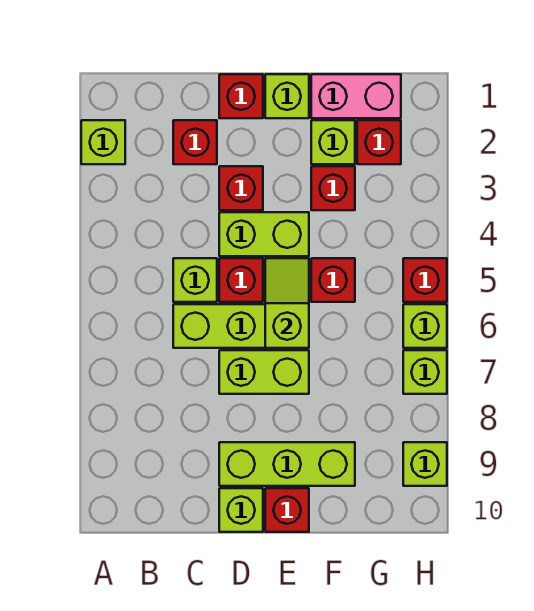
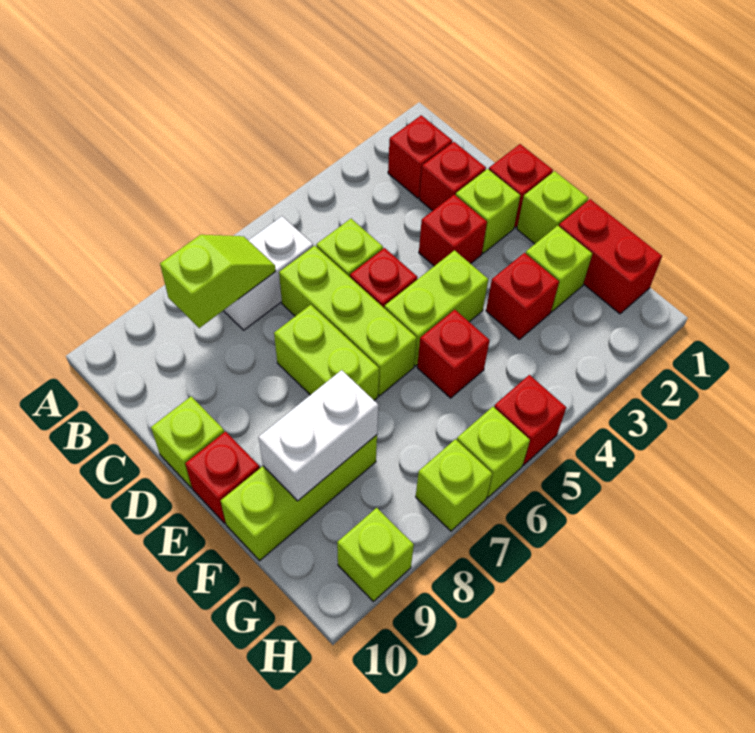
lime 1x1 brick [81,120,125,164] -> lime 1x1 brick moved to [456,169,520,253]
none -> white 1x2 brick [223,216,313,330]
lime 1x2 brick [219,212,309,256] -> lime 1x2 brick turned to [384,250,488,366]
lime 1x3 brick [219,442,355,486] -> lime 1x3 brick turned to [221,435,377,561]
lime 1x2 slope [265,258,309,348] -> lime 1x2 slope moved to [160,235,276,328]
pink 1x2 brick [311,74,401,118] -> red 1x2 brick [559,199,662,314]
none -> white 1x2 brick [259,370,378,501]
red 1x1 brick [357,120,401,164] -> red 1x1 brick moved to [388,115,452,198]

